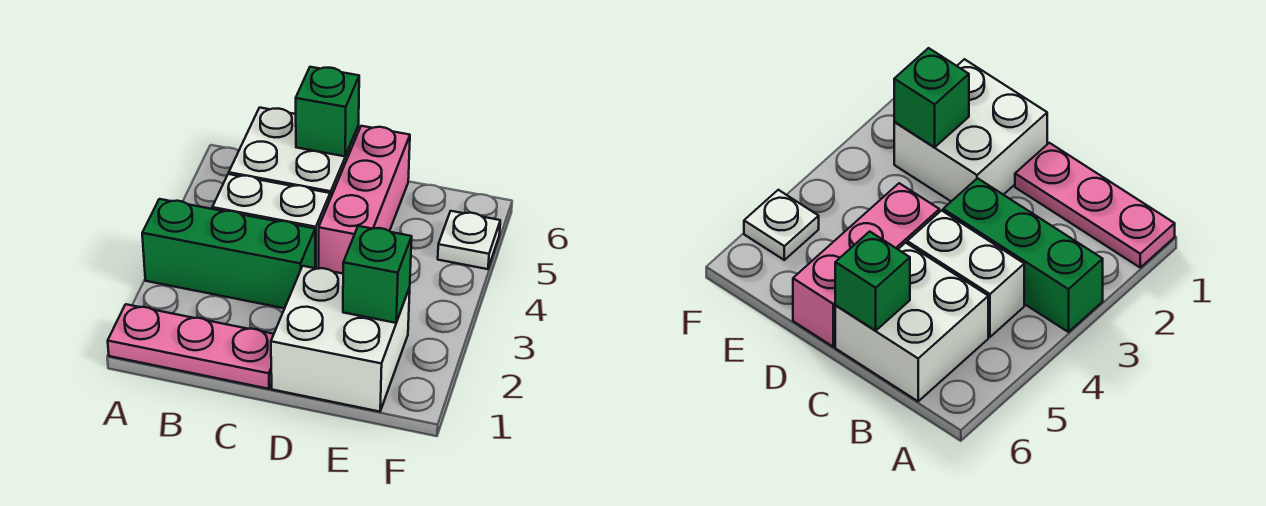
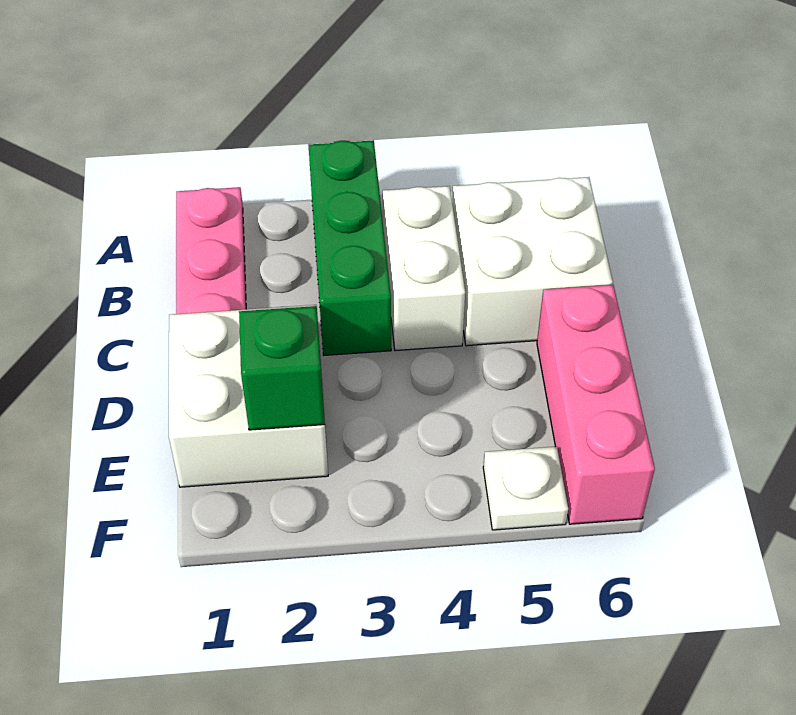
green 1x1 brick [296,67,359,156] -> none
pink 1x3 brick [319,126,410,274] -> pink 1x3 brick turned to [537,285,655,524]

